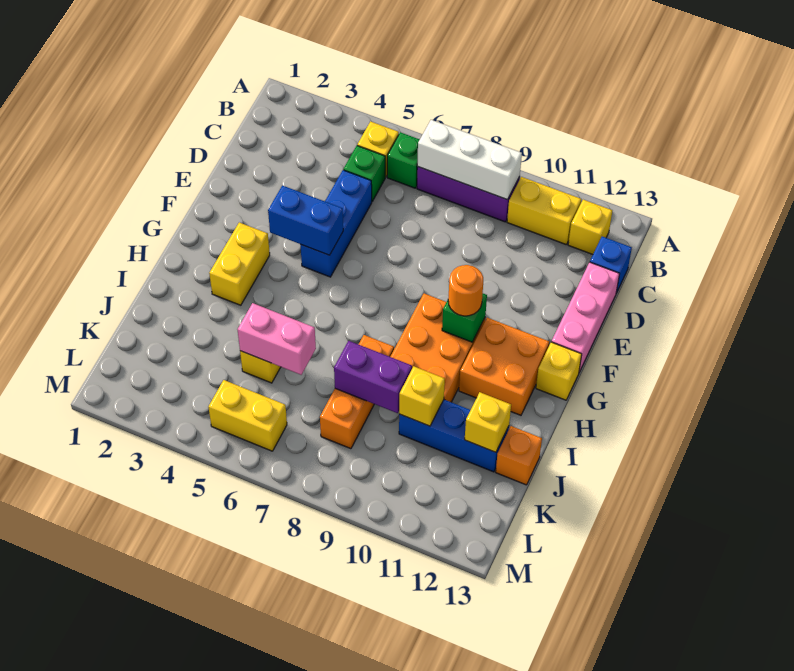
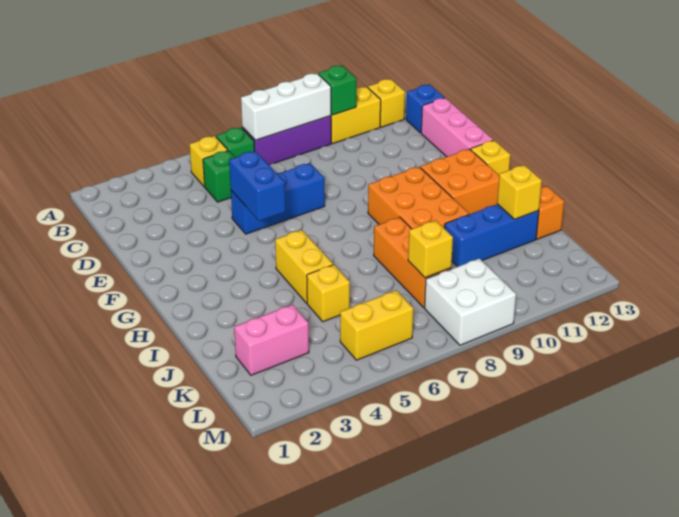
blue 1x3 brick [300,170,372,277] -> blue 1x3 brick turned to [231,163,325,234]
blue 1x2 brick [268,185,343,255] -> blue 1x2 brick turned to [229,151,286,221]
yellow 1x2 brick [209,222,270,305] -> yellow 1x2 brick moved to [275,230,333,303]
green 1x1 brick [442,294,487,342] -> green 1x1 brick moved to [318,66,356,115]
orange 1x1 round brick [448,265,483,316] -> none
pink 1x2 brick [238,303,316,375] -> pink 1x2 brick moved to [234,305,309,375]
purple 1x2 brick [334,341,412,413] -> none
yellow 1x1 brick [399,366,445,426] -> yellow 1x1 brick moved to [408,220,453,278]
none -> white 2x2 brick [425,259,516,345]

